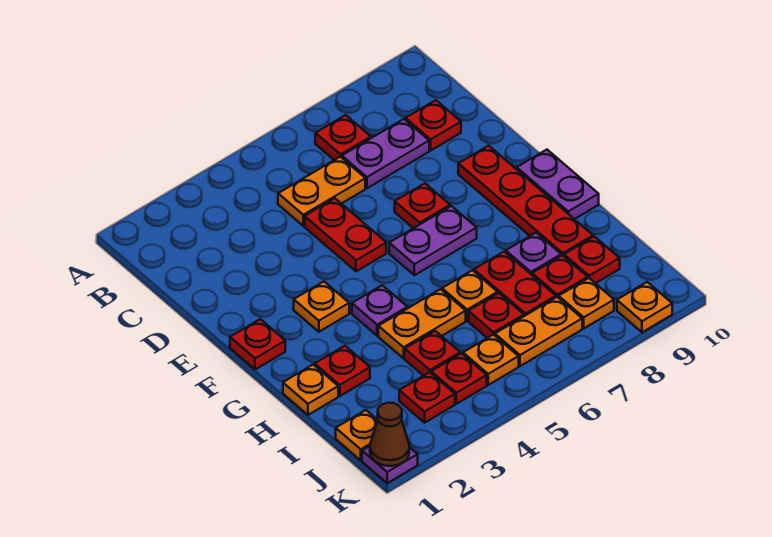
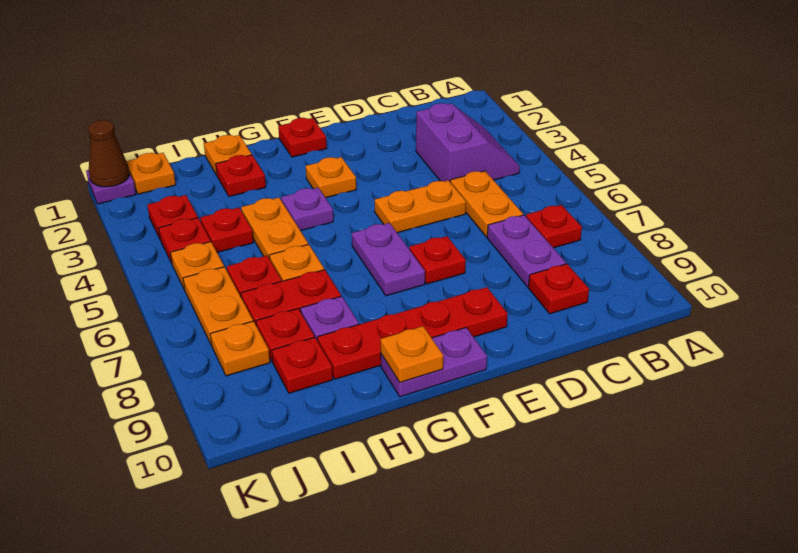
none -> purple 2x2 slope [416,103,520,181]
red 1x2 plate [305,198,386,271] -> orange 1x2 plate [375,180,466,233]
orange 1x1 plate [617,282,672,332] -> orange 1x1 plate moved to [381,326,443,382]

